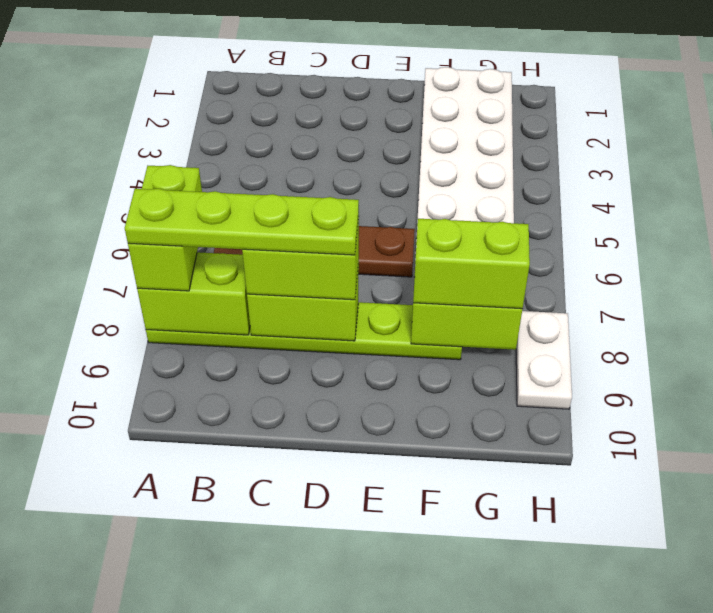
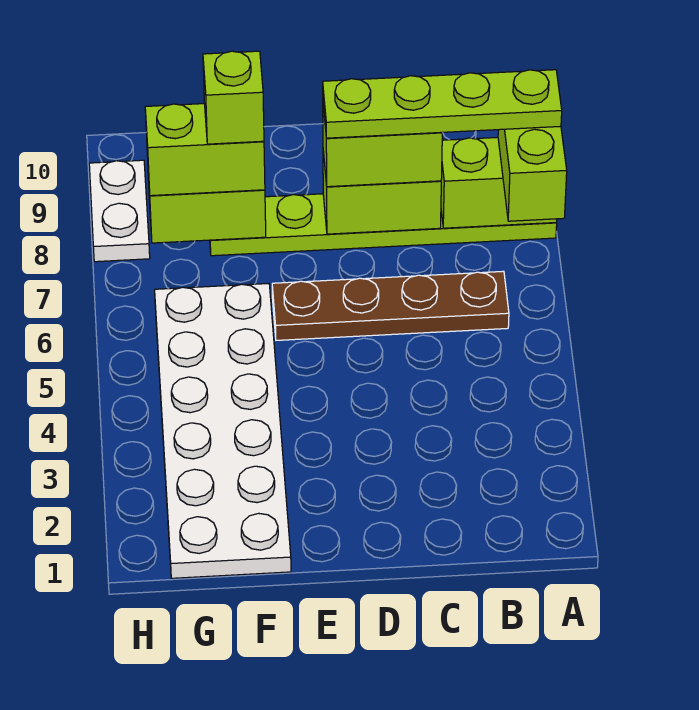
none -> lime 1x1 brick [203,51,264,144]

